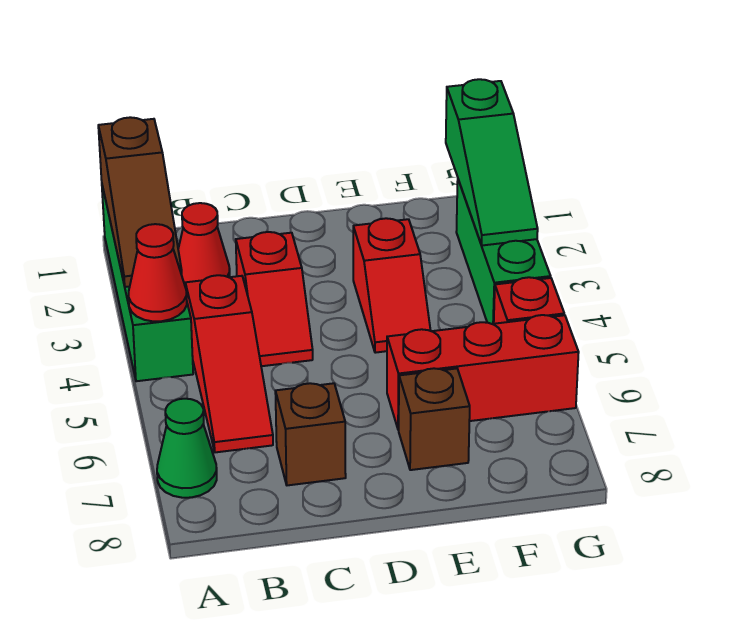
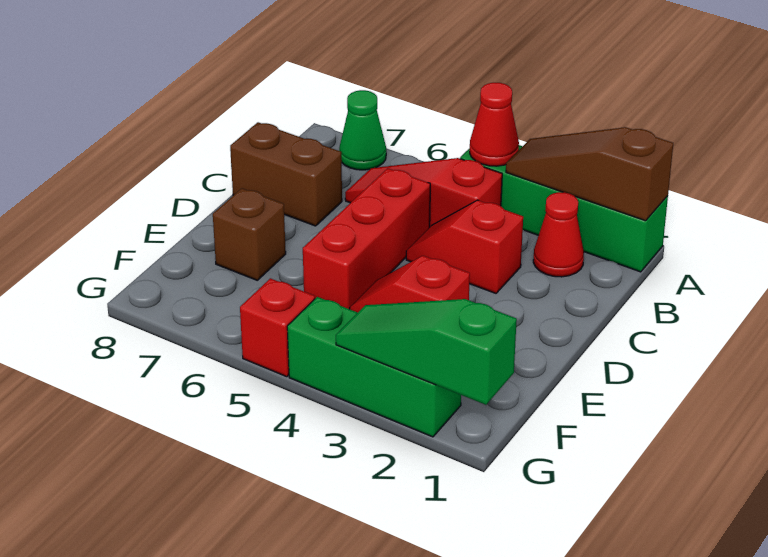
brown 1x1 brick [275,383,346,485] -> brown 1x2 brick [230,122,342,226]
red 1x3 brick [387,315,579,430] -> red 1x3 brick moved to [303,168,430,309]

